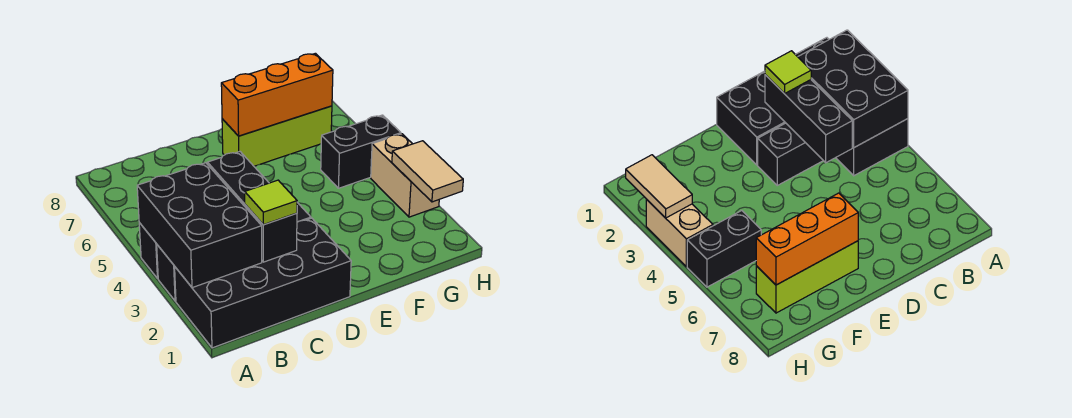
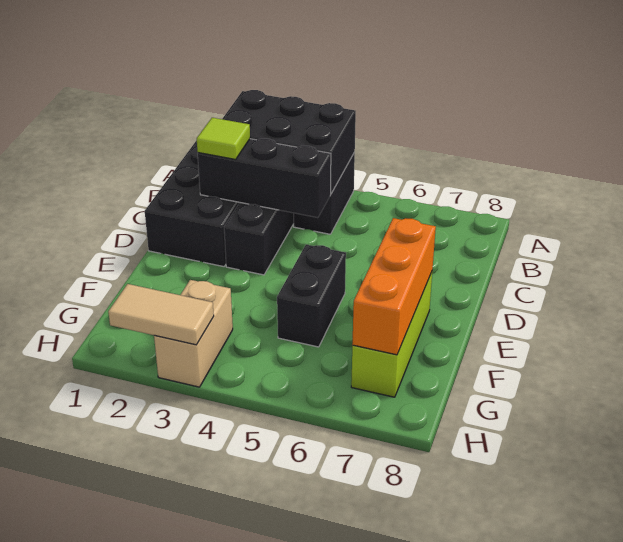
black 1x2 brick [321,115,401,188] -> black 1x2 brick moved to [277,245,346,347]
tan 1x2 brick [371,134,439,217] -> tan 1x2 brick turned to [154,280,233,387]

